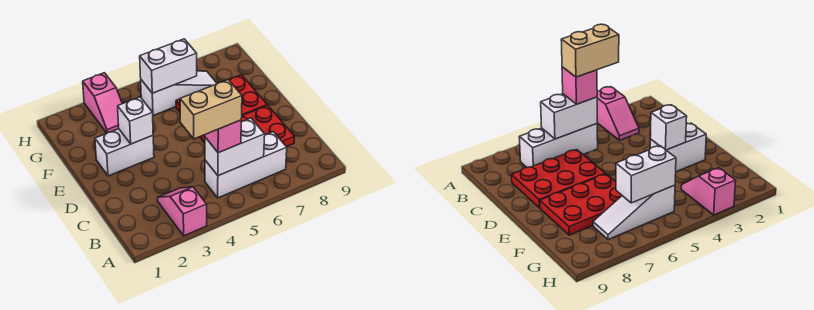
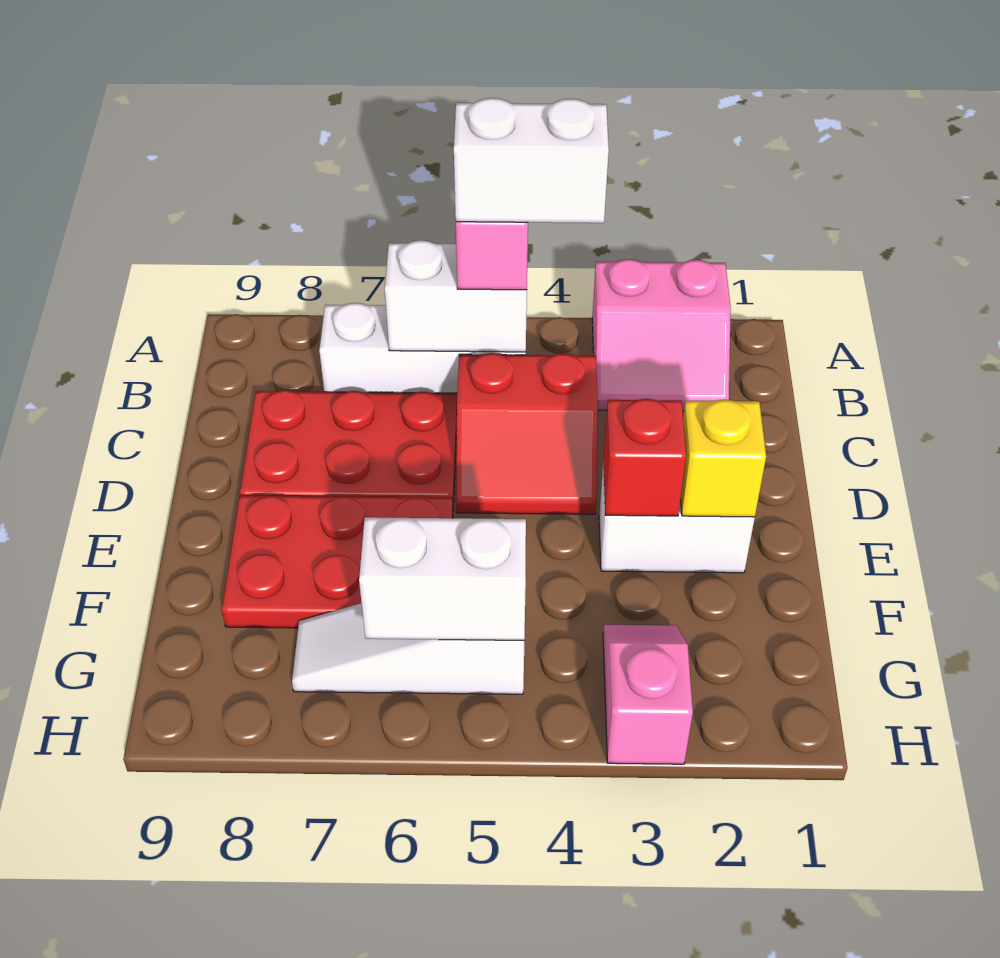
pink 1x2 slope [158,187,207,236] -> pink 2x2 slope [592,259,731,411]
tan 1x2 brick [180,80,242,139] -> white 1x2 brick [454,98,609,223]
none -> red 2x2 slope [456,353,598,514]
none -> yellow 1x1 brick [681,399,766,517]
white 1x1 brick [118,97,153,144] -> red 1x1 brick [603,399,686,516]

